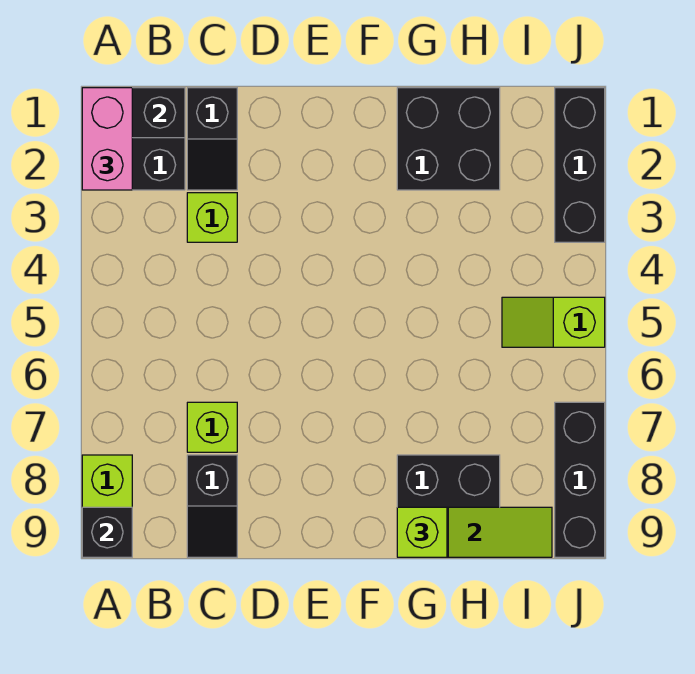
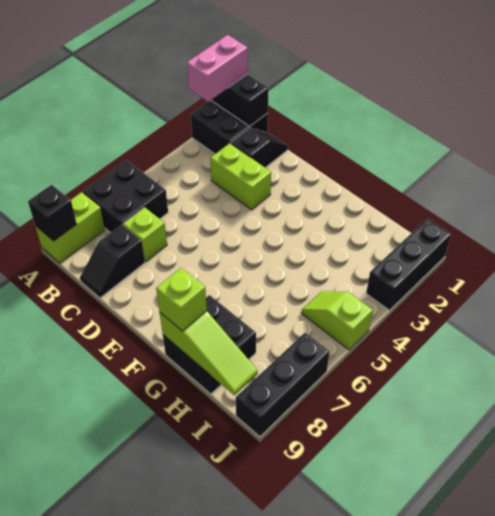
black 1x2 slope [187,88,237,190] -> black 1x2 slope turned to [231,128,288,168]
lime 1x1 brick [187,193,237,242] -> lime 1x2 brick [210,143,271,210]
black 2x2 brick [397,88,500,190] -> black 2x2 brick moved to [83,160,168,233]

